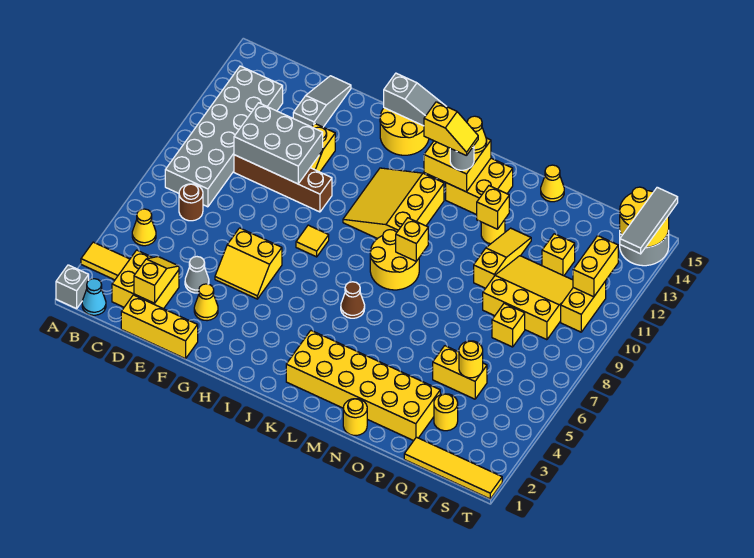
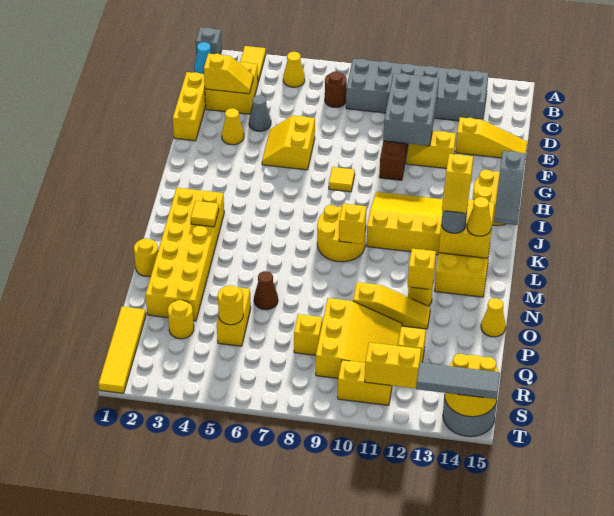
grey 1x3 slope [293,76,351,127] -> yellow 1x3 slope [456,117,527,158]
brown 1x1 cone [341,282,365,318] -> brown 1x1 cone moved to [254,271,278,310]
none -> yellow 1x1 tile [191,201,219,227]

